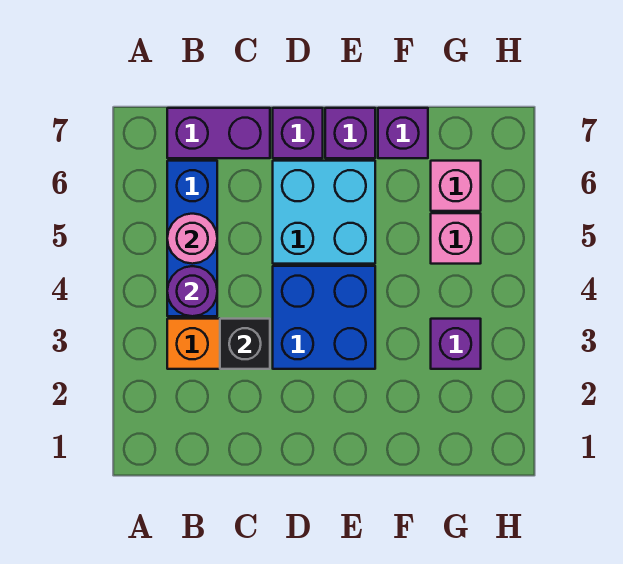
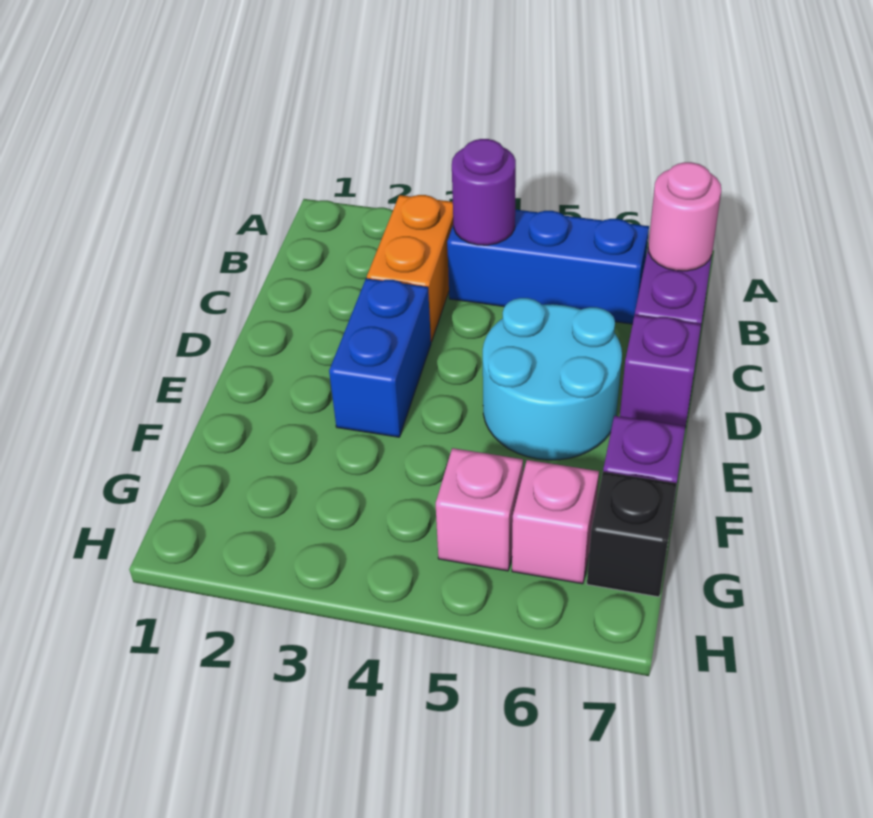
pink 1x1 round brick [167,214,217,264] -> pink 1x1 round brick moved to [648,162,721,271]
black 1x1 brick [220,319,270,369] -> black 1x1 brick moved to [587,472,677,597]
blue 2x2 brick [273,266,375,369] -> blue 1x2 brick [329,278,431,437]
cyan 2x2 brick [273,161,375,264] -> cyan 2x2 round brick [483,298,622,460]
purple 1x1 brick [325,108,375,158] -> none
purple 1x1 brick [431,319,481,369] -> none

